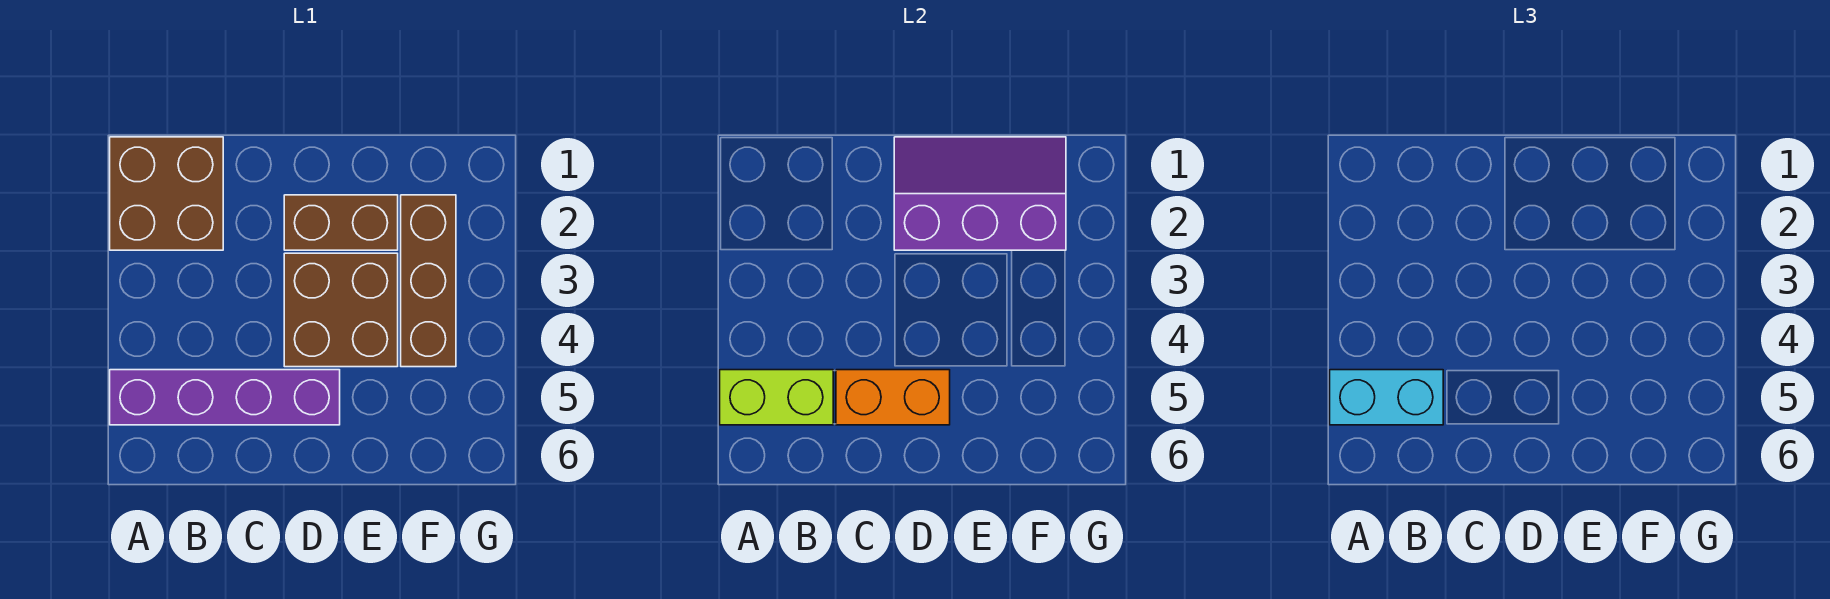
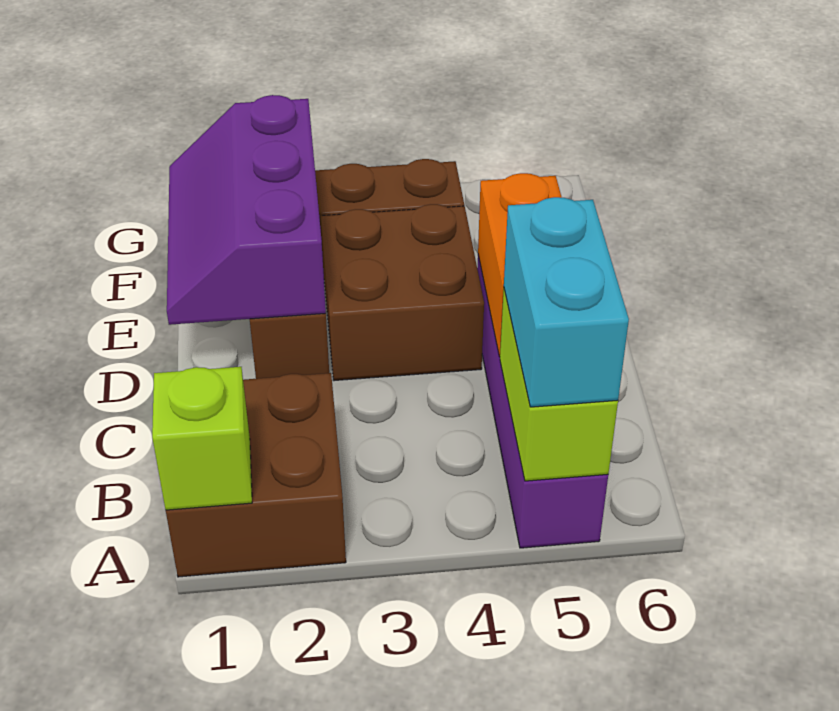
none -> lime 1x1 brick [152,367,252,510]

